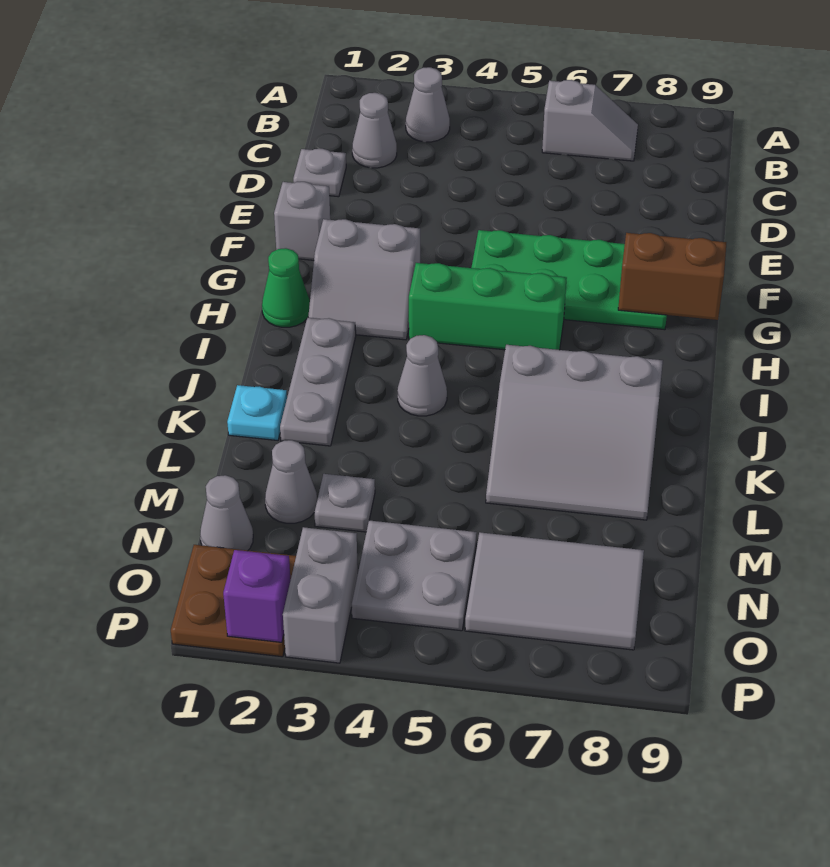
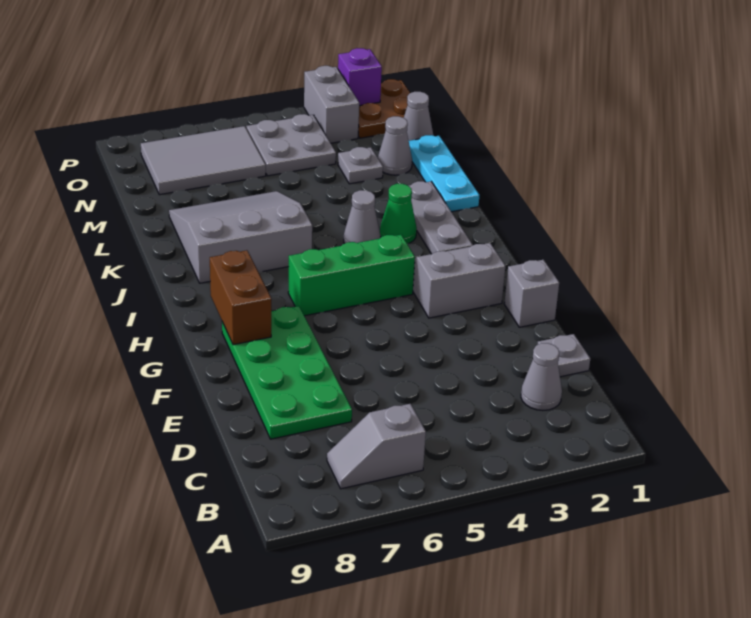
grey 1x1 cone [406,67,450,142] -> none
green 2x4 plate [471,230,667,330] -> green 2x4 plate turned to [222,306,352,439]
brown 1x2 brick [618,233,726,320] -> brown 1x2 brick turned to [210,250,271,345]
green 1x1 cone [262,248,310,327] -> green 1x1 cone moved to [380,184,417,244]
cyan 1x1 plate [227,385,287,440] -> cyan 1x3 plate [409,135,479,212]

